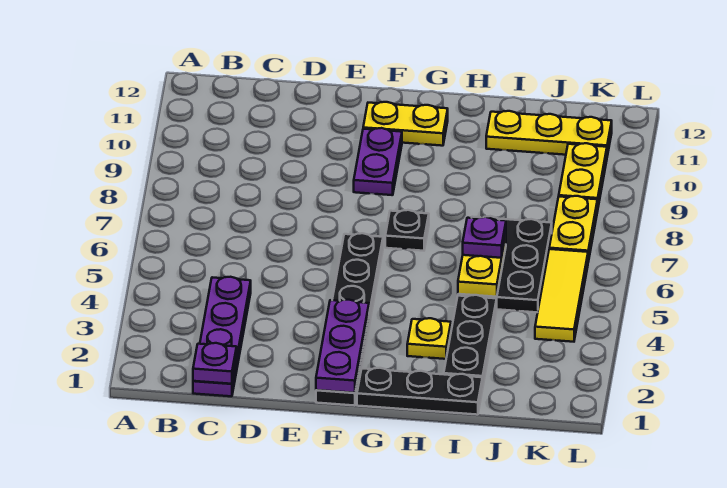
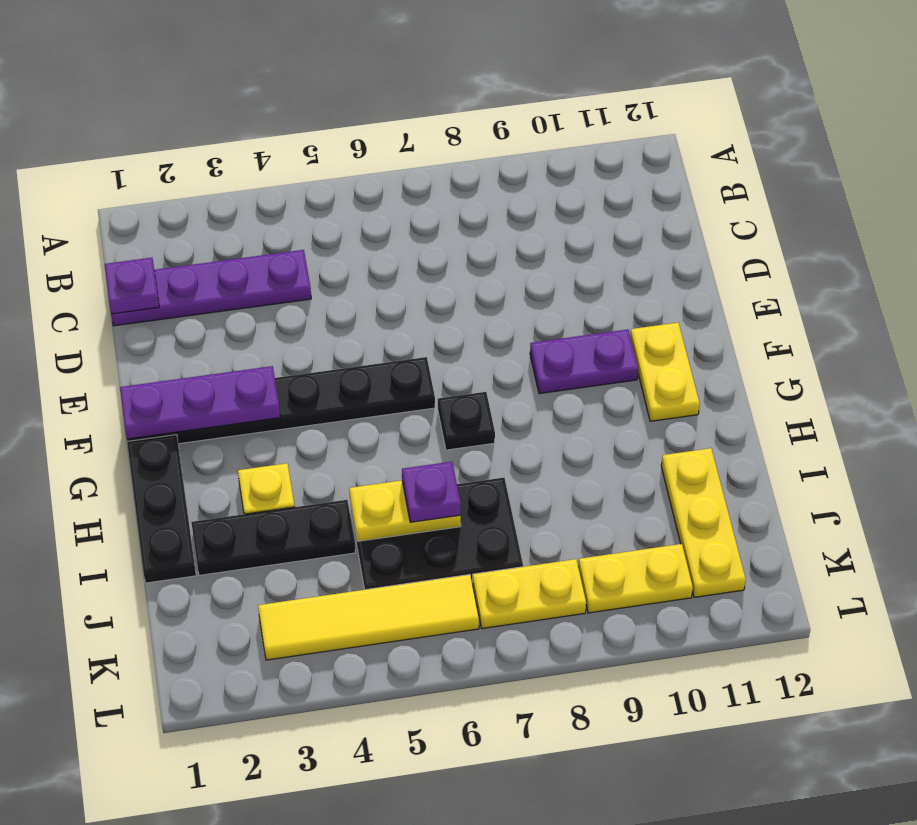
yellow 1x3 tile [535,249,588,342] -> yellow 1x4 tile [258,575,479,660]

